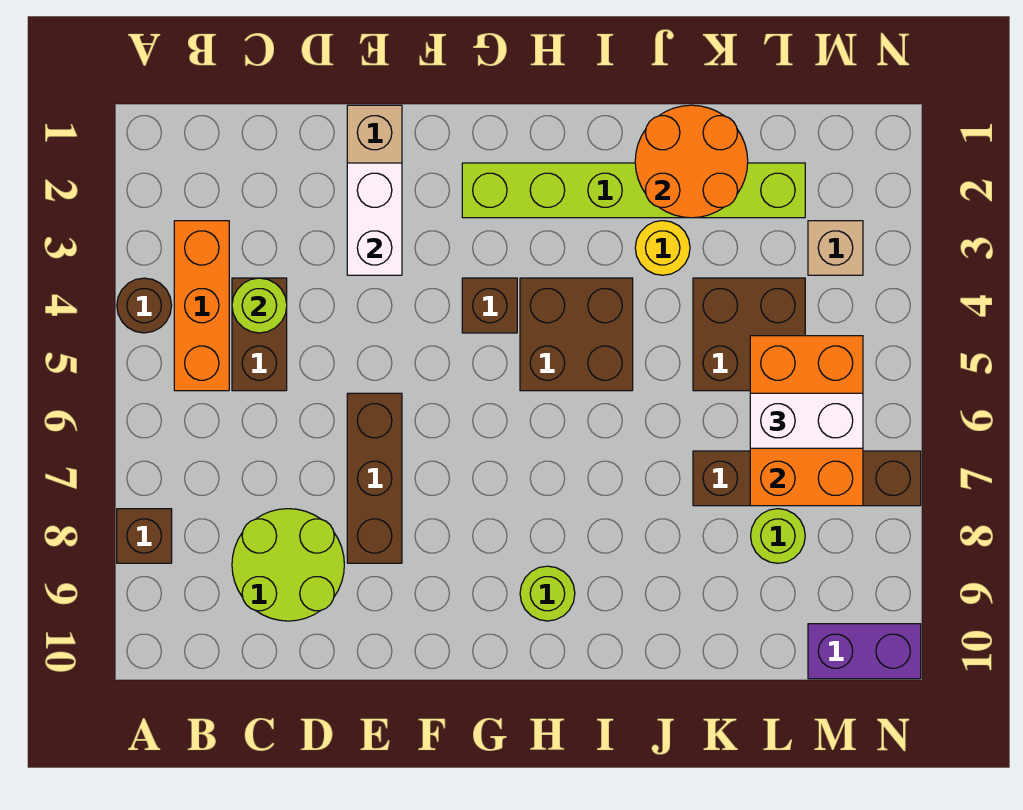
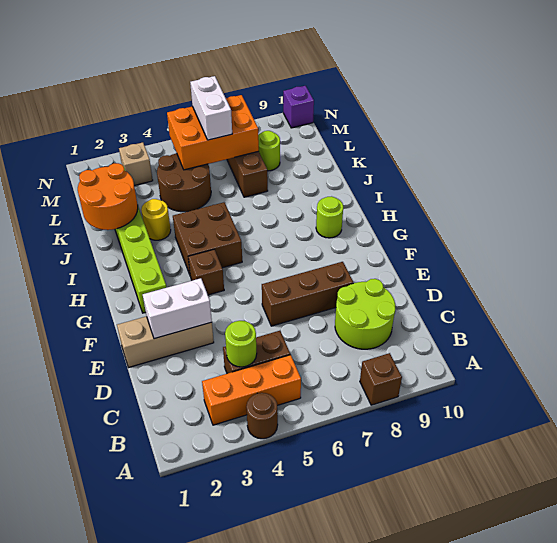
brown 2x2 brick [693,278,805,391] -> brown 2x2 round brick [157,153,211,212]
purple 1x2 brick [808,624,921,679] -> purple 1x1 brick [283,86,314,128]

